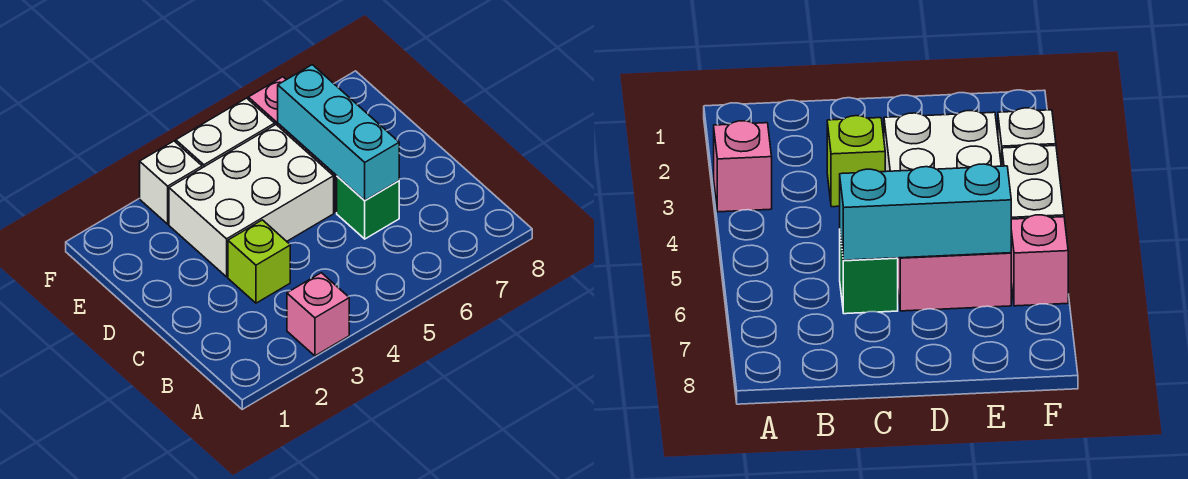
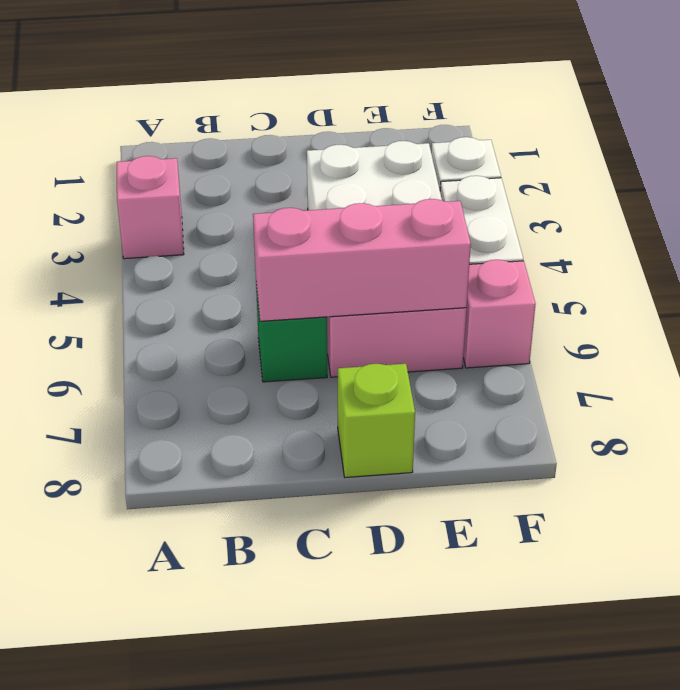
lime 1x1 brick [228,220,290,303] -> lime 1x1 brick moved to [338,364,415,478]
cyan 1x3 brick [278,65,399,201] -> pink 1x3 brick [253,199,471,321]

